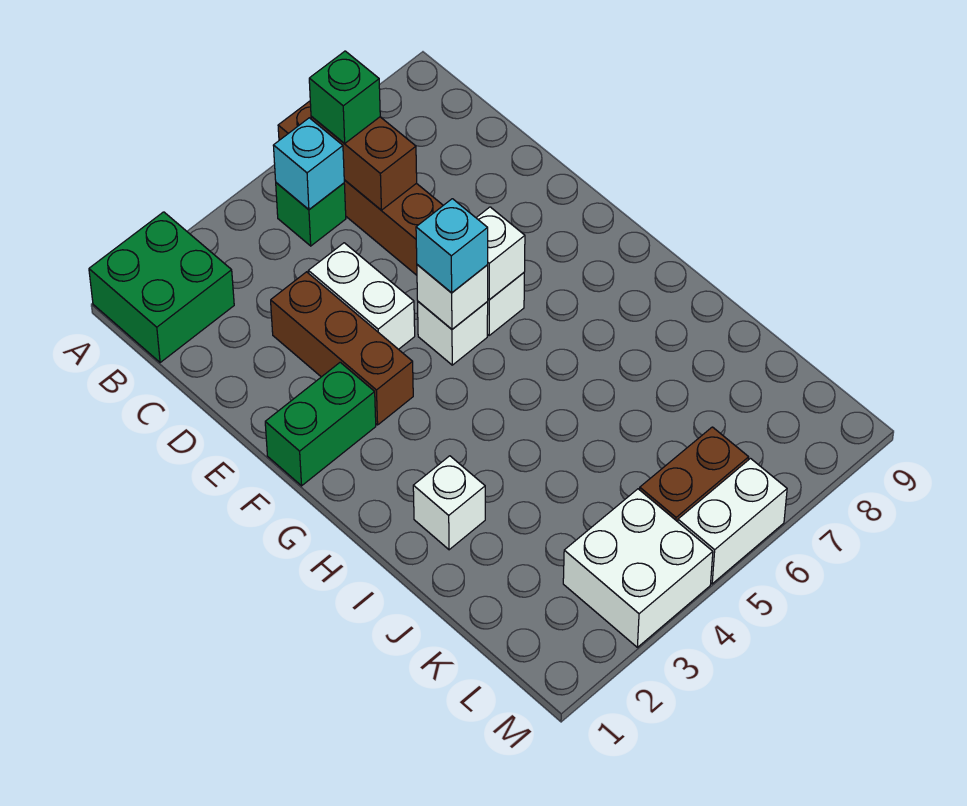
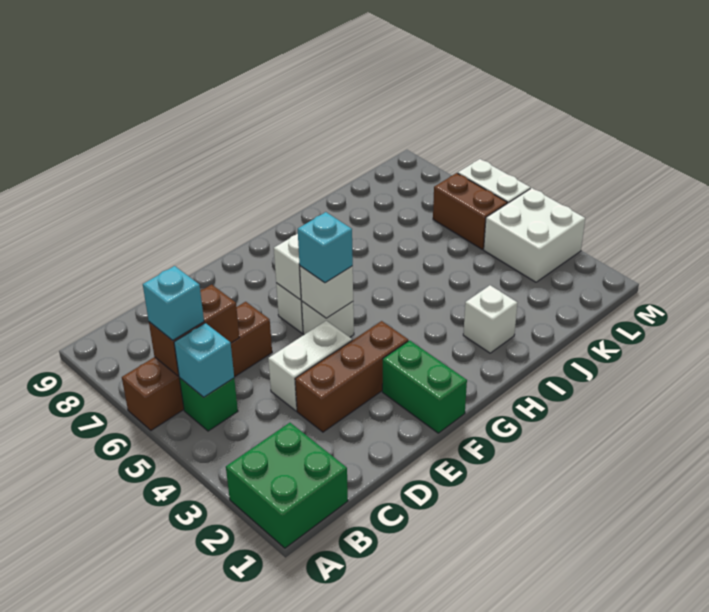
green 1x1 brick [309,51,380,144] -> cyan 1x1 brick [143,266,204,340]

